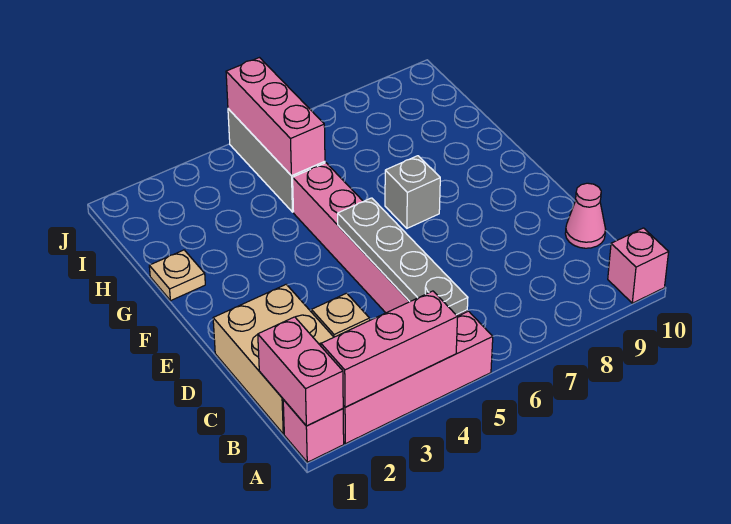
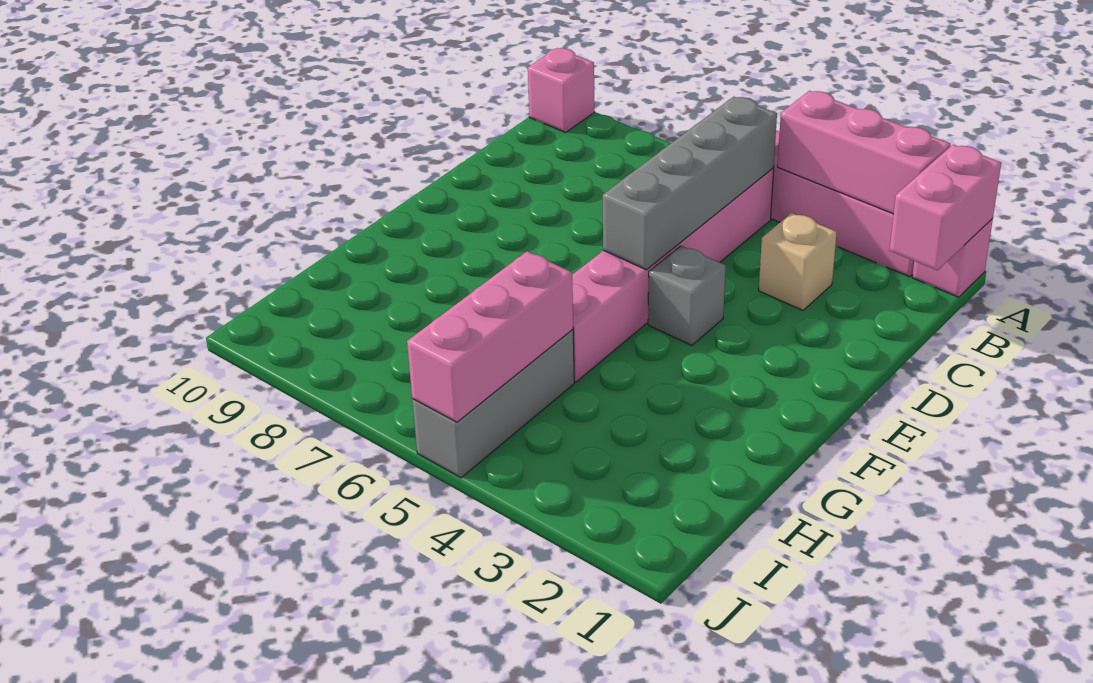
tan 2x3 brick [213,284,334,434] -> none
grey 1x4 plate [338,198,468,315] -> grey 1x4 brick [603,97,777,270]
pink 1x1 cone [565,183,606,248] -> none
grey 1x1 brick [385,156,440,228] -> grey 1x1 brick moved to [648,246,726,345]
tan 1x1 plate [149,250,205,301] -> none

